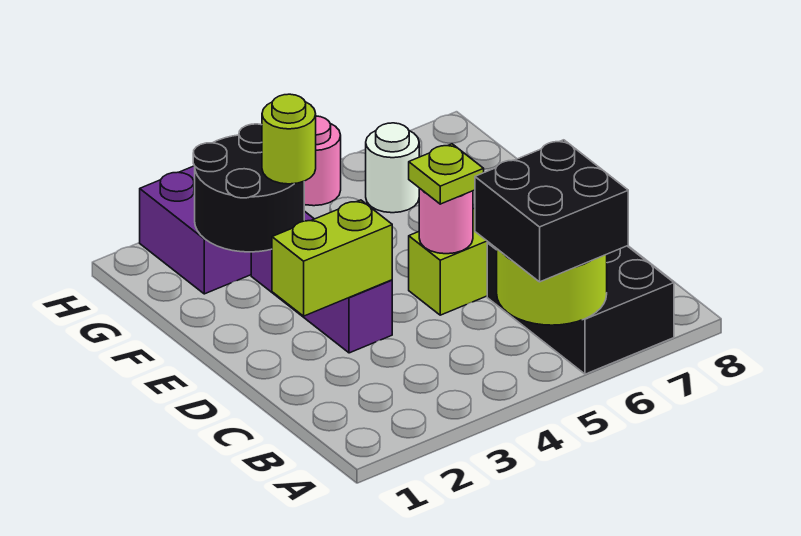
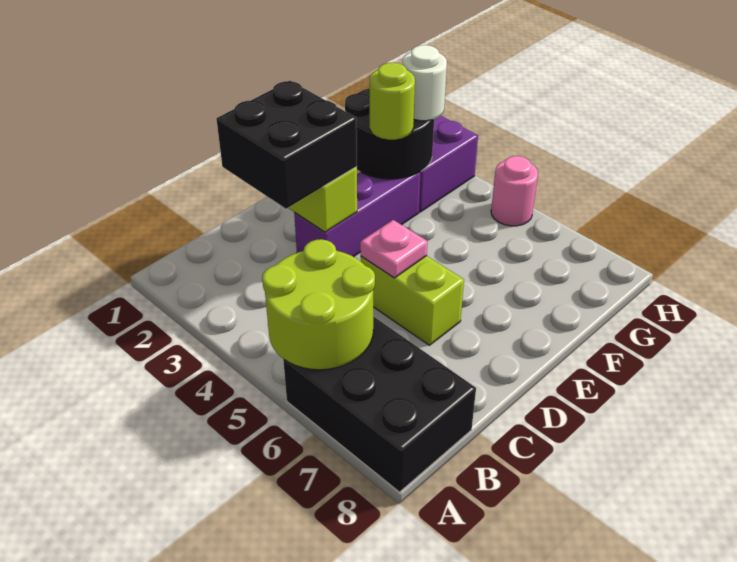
black 2x2 brick [475,140,628,282] -> black 2x2 brick moved to [216,81,357,209]
black 2x3 brick [487,242,674,374] -> black 2x3 brick turned to [283,316,476,492]
pink 1x1 round brick [419,188,473,254] -> pink 1x1 plate [360,220,428,278]
lime 1x1 plate [409,144,484,204] -> none
white 1x1 round brick [366,123,419,213] -> white 1x1 round brick moved to [402,45,447,121]

